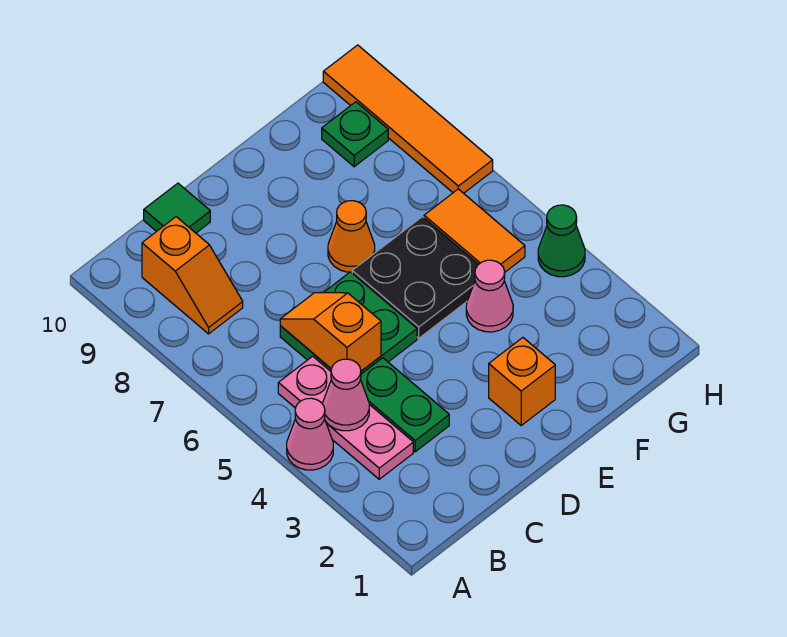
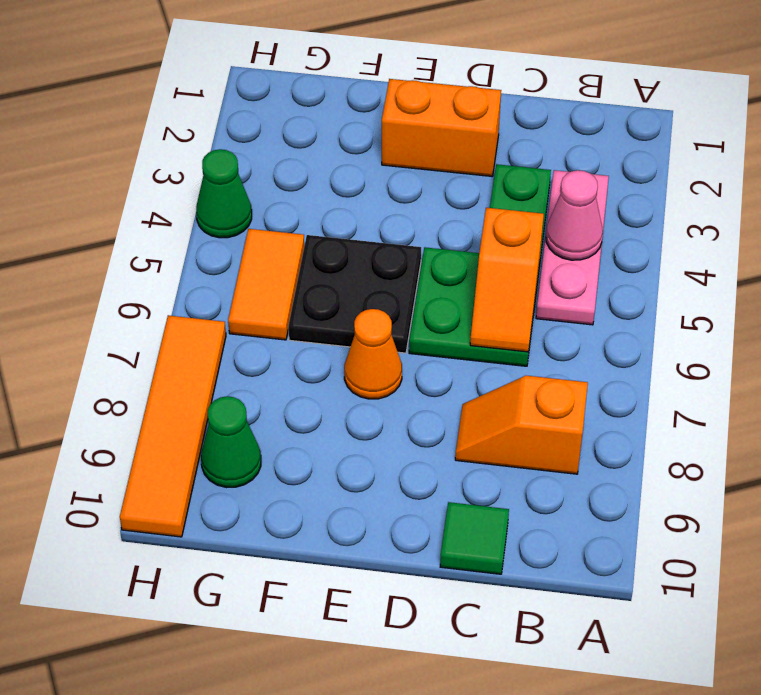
pink 1x1 cone [287,398,333,470] -> none
orange 1x2 slope [142,217,243,334] -> orange 1x2 slope turned to [455,376,588,474]
orange 1x1 brick [489,338,555,425] -> orange 1x2 brick [382,79,501,176]
pink 1x1 cone [466,260,513,332] -> none
green 1x1 plate [322,102,388,167] -> green 1x1 cone [201,396,261,488]

